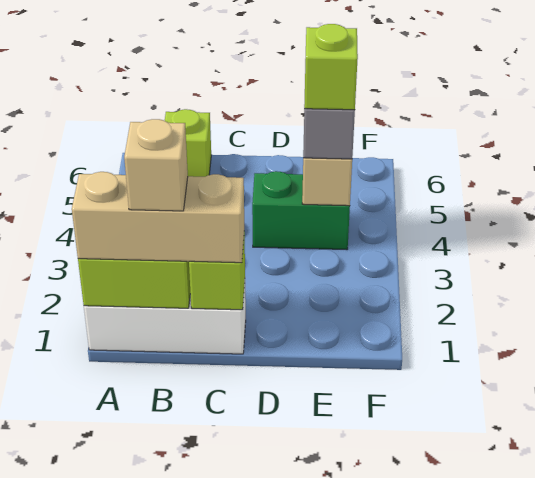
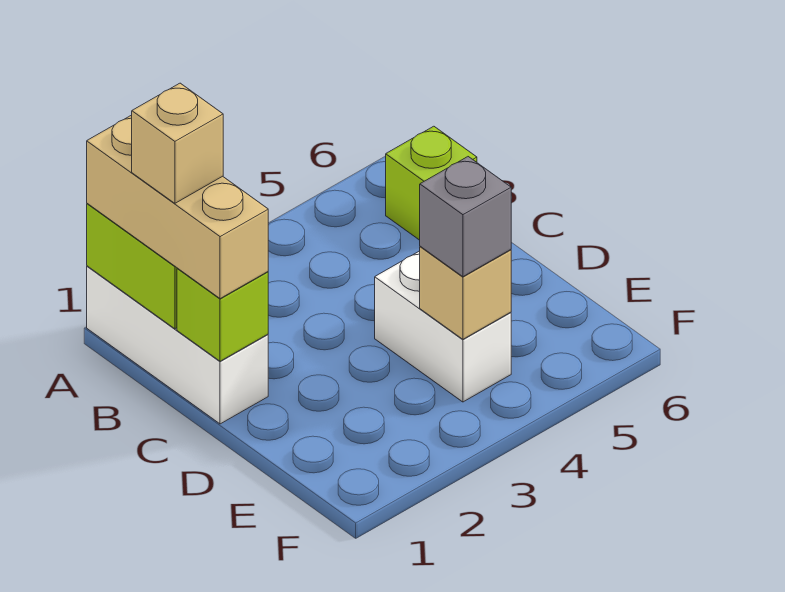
green 1x2 brick [252,171,350,250] -> white 1x2 brick [375,251,511,402]
lime 1x1 brick [304,24,358,110] -> none

